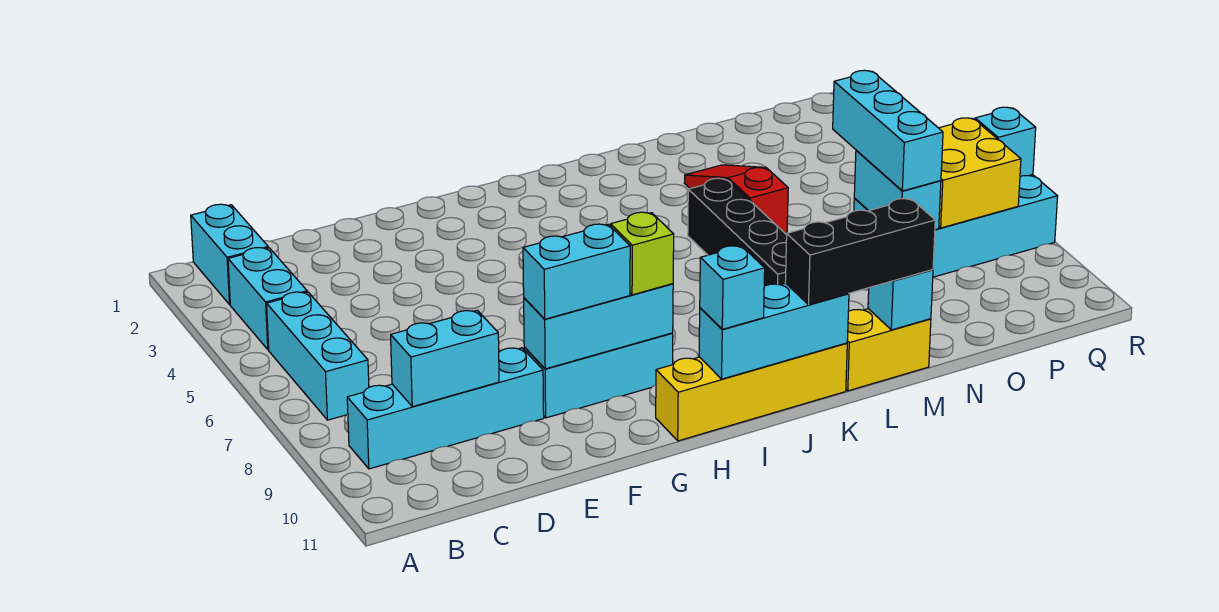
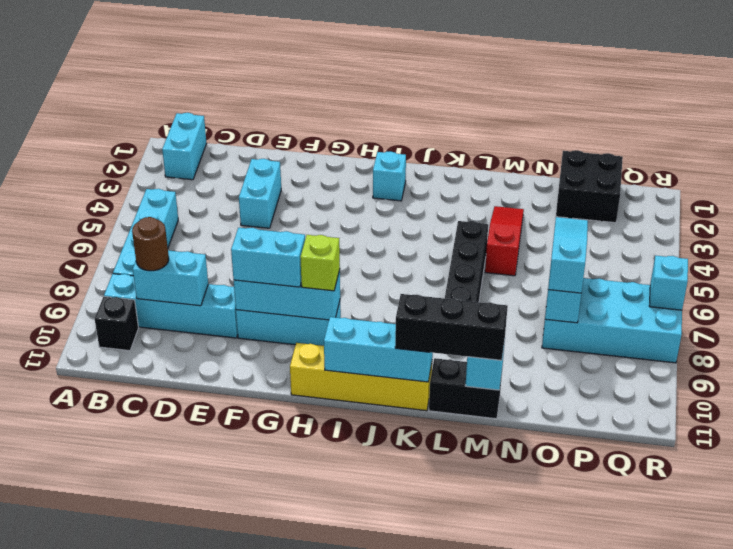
cyan 1x2 brick [228,248,307,350] -> cyan 1x2 brick moved to [239,159,281,228]
cyan 1x3 brick [267,292,369,420] -> cyan 1x4 brick [113,189,178,276]
none -> black 1x1 brick [95,297,138,351]
none -> brown 1x1 round brick [132,217,169,271]
cyan 1x1 brick [700,246,765,329] -> cyan 1x1 brick moved to [373,151,406,201]
yellow 1x2 brick [846,309,931,391] -> black 1x2 brick [429,358,502,419]
none -> black 2x2 brick [556,150,623,223]
cyan 1x3 brick [833,70,943,191] -> cyan 1x3 slope [548,217,588,293]
yellow 2x2 brick [939,118,1021,228] -> none

